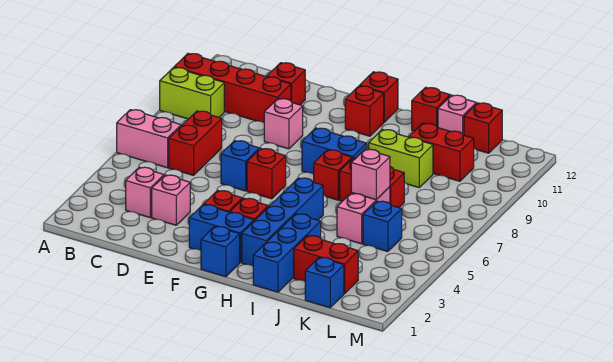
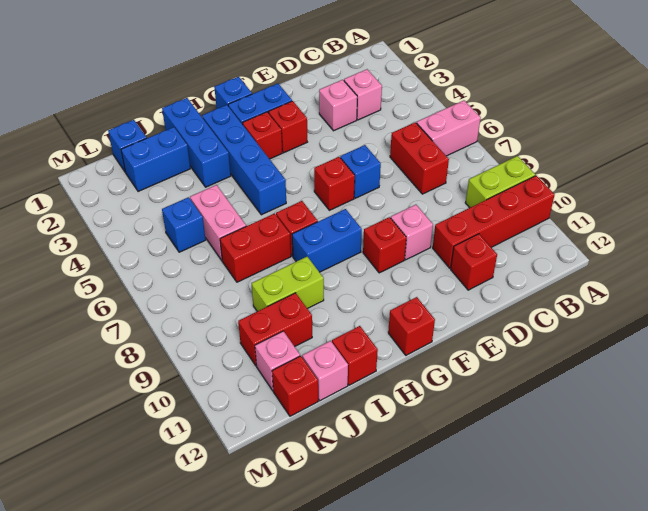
red 1x1 brick [345,86,384,136] -> red 1x1 brick moved to [363,217,406,273]
red 1x2 brick [294,236,358,294] -> blue 1x2 brick [121,127,190,192]
pink 1x1 brick [351,149,390,200] -> pink 1x1 brick moved to [255,331,300,391]

